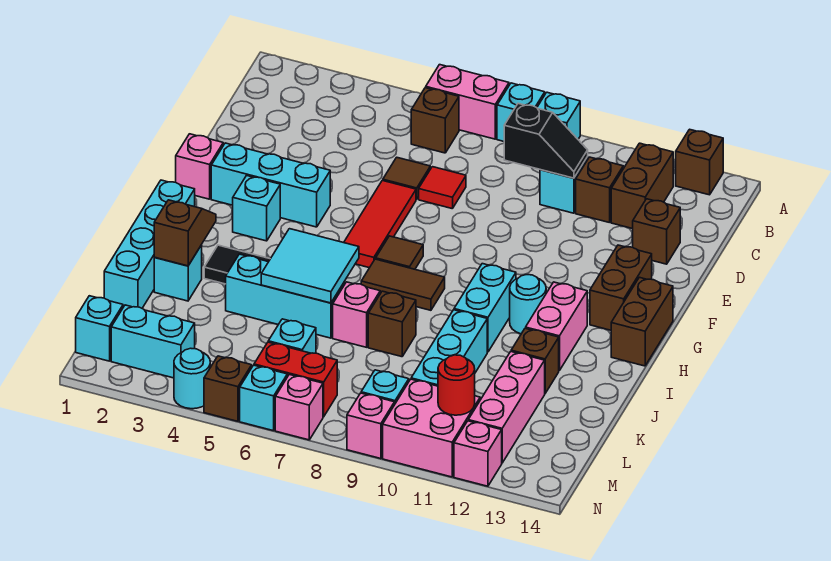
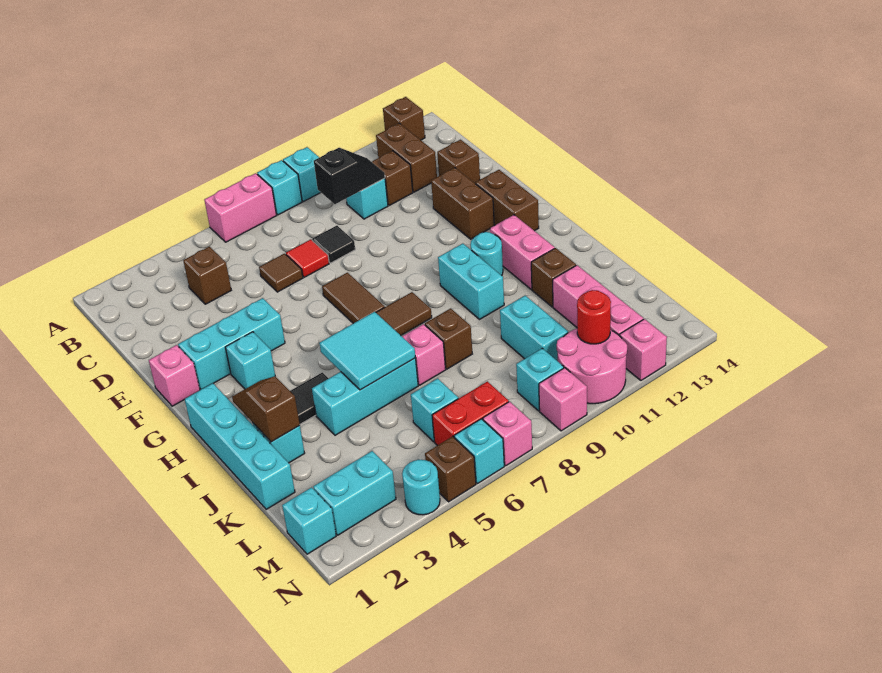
brown 1x1 brick [411,88,459,153] -> brown 1x1 brick moved to [183,246,231,304]
none -> black 1x1 tile [312,226,355,263]
red 1x3 tile [344,180,416,268] -> none
brown 1x1 tile [376,236,423,269] -> brown 1x2 tile [322,273,385,323]
brown 1x2 brick [611,277,673,366] -> brown 1x2 brick moved to [431,168,494,239]
cyan 1x3 brick [411,310,487,386] -> cyan 1x2 brick [500,296,568,361]
pink 2x2 brick [383,379,481,477] -> pink 2x2 round brick [557,329,627,404]

